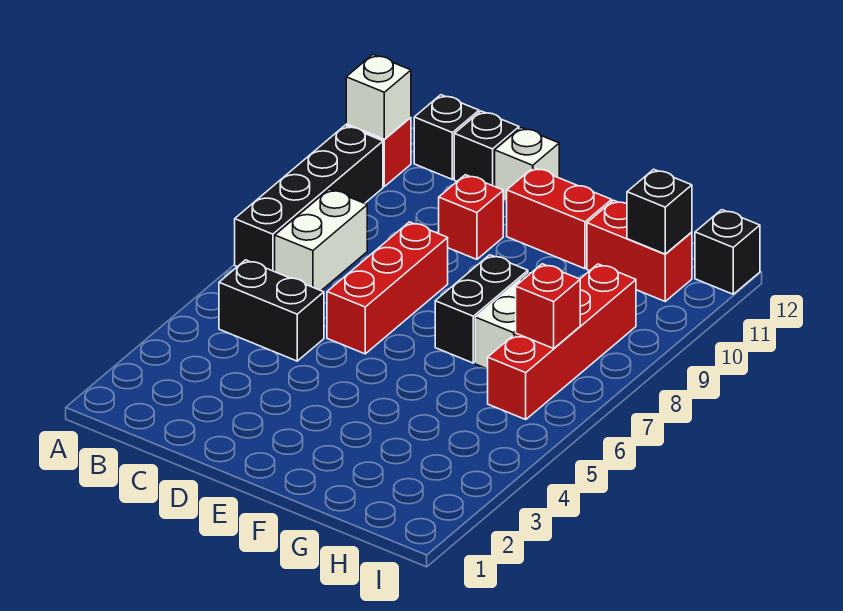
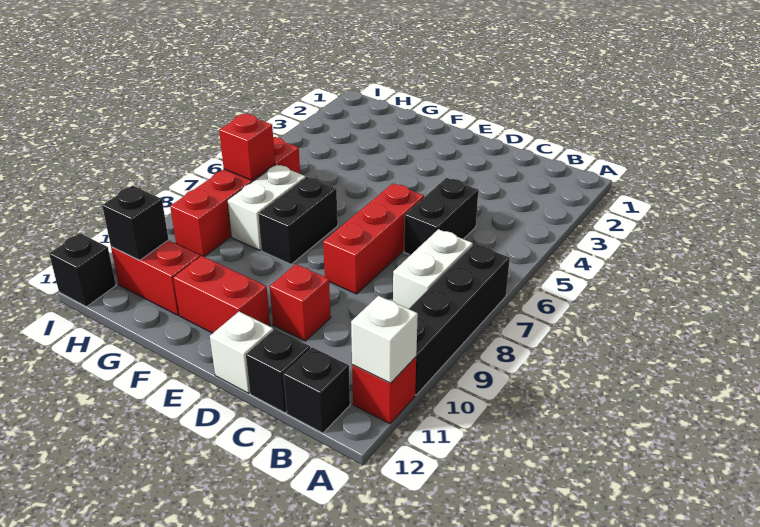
black 1x2 brick [219,260,324,361] -> black 1x2 brick turned to [404,178,478,255]

